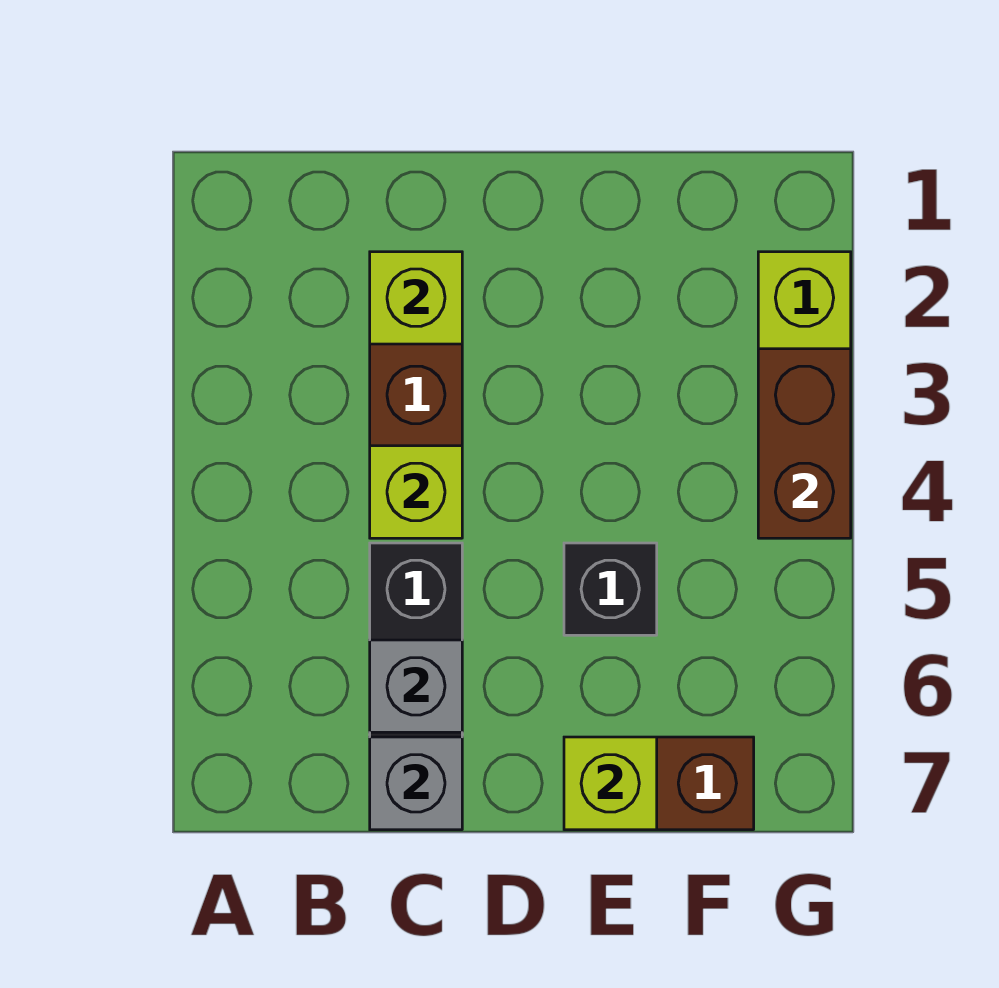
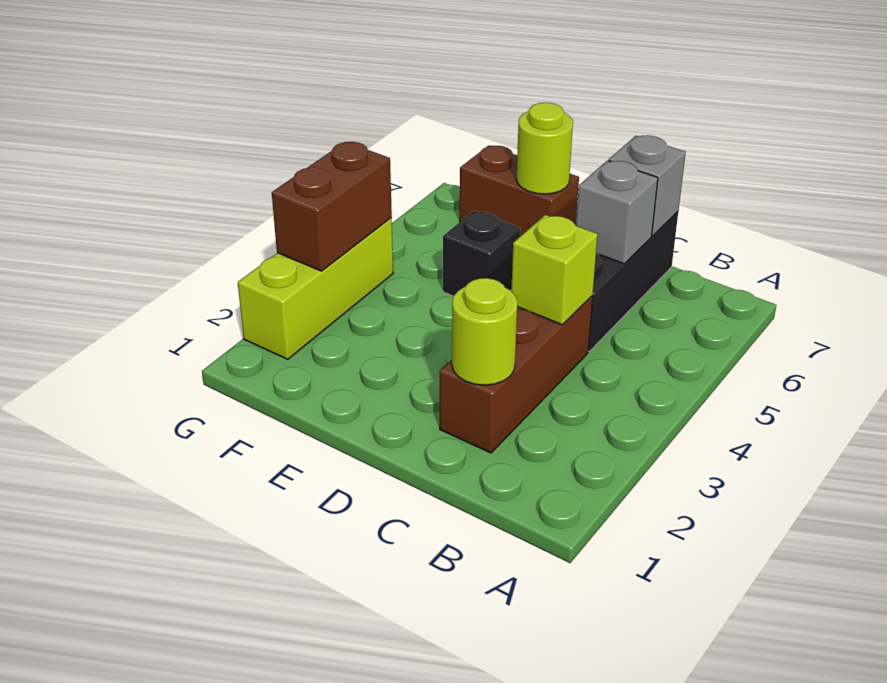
lime 1x1 brick [370,252,462,344] -> lime 1x1 round brick [452,278,517,385]
lime 1x1 brick [564,737,657,830] -> lime 1x1 round brick [516,103,573,194]

